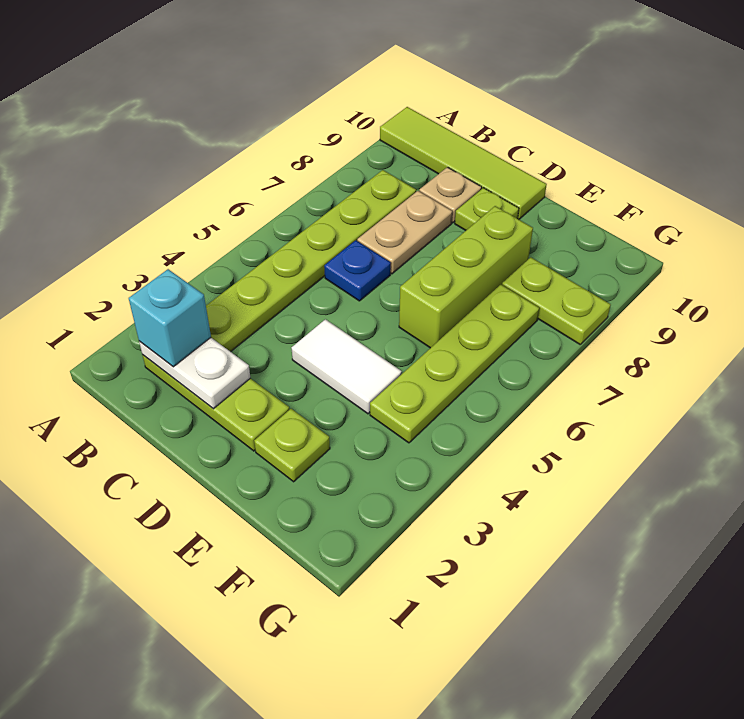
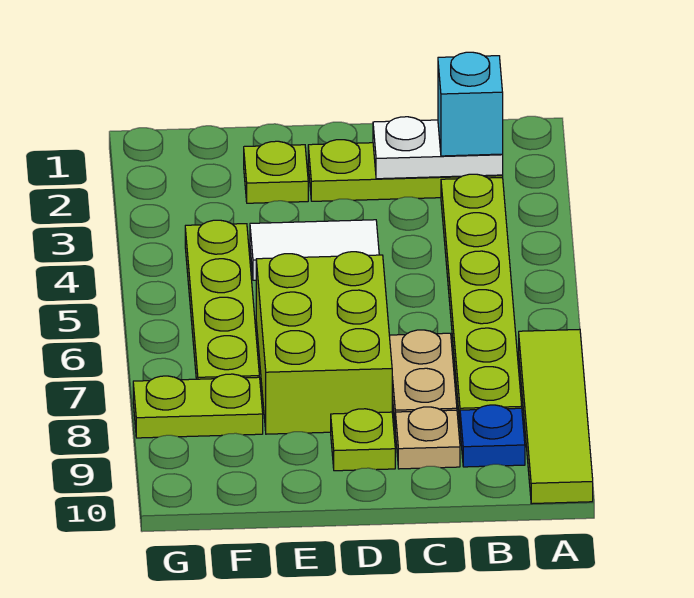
lime 1x4 tile [380,107,547,219] -> lime 1x4 tile turned to [519,329,593,504]
blue 1x1 plate [324,240,391,301] -> blue 1x1 plate moved to [460,405,525,467]
lime 1x3 brick [399,206,533,348] -> lime 2x3 brick [256,252,392,434]

